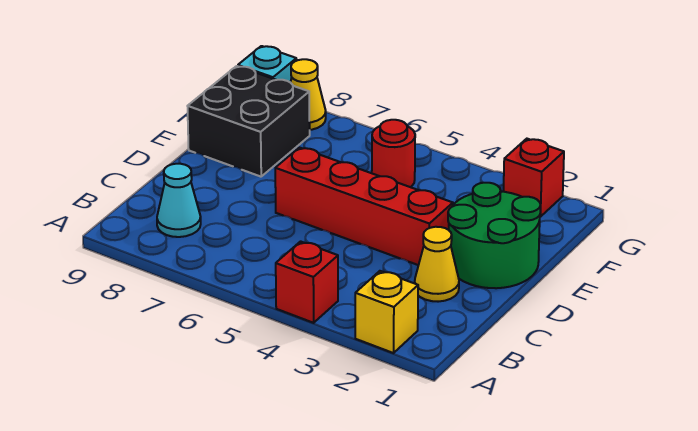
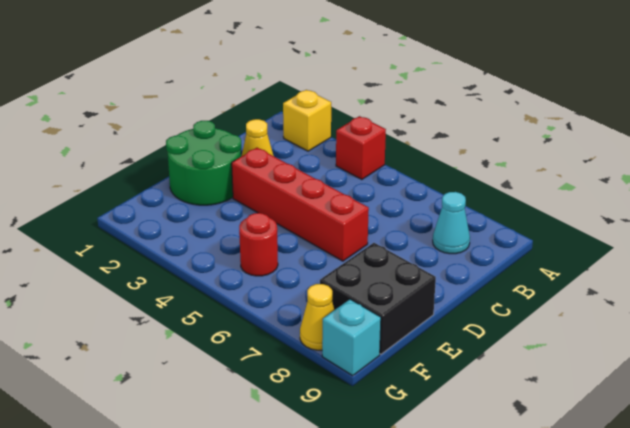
red 1x1 brick [503,139,564,217] -> none

